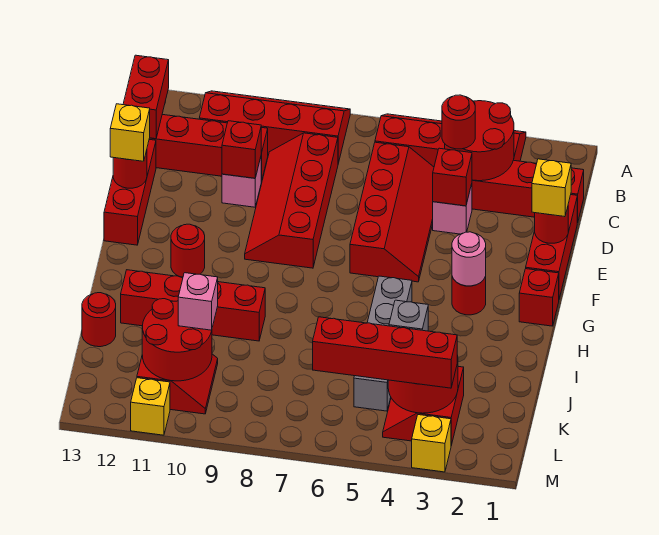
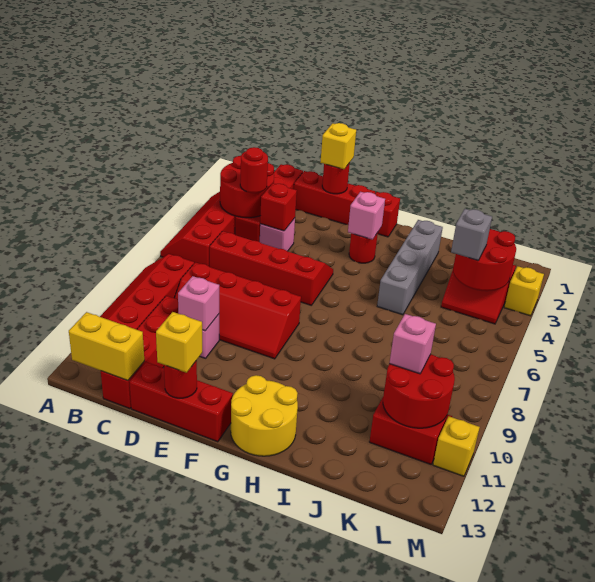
red 1x2 brick [123,55,169,139] -> yellow 1x2 brick [69,312,144,381]
red 1x1 brick [222,121,261,178] -> pink 1x1 brick [178,276,219,331]
pink 1x1 round brick [452,232,486,286] -> pink 1x1 brick [348,192,385,240]
red 1x1 round brick [171,224,205,277] -> none
none -> yellow 2x2 round brick [231,375,298,456]
grey 1x4 brick [354,276,412,411] -> grey 1x4 brick turned to [377,220,443,315]
red 1x4 brick [121,270,265,341] -> none
red 1x1 round brick [82,293,116,347] -> none
red 1x4 brick [313,317,457,388] -> none

